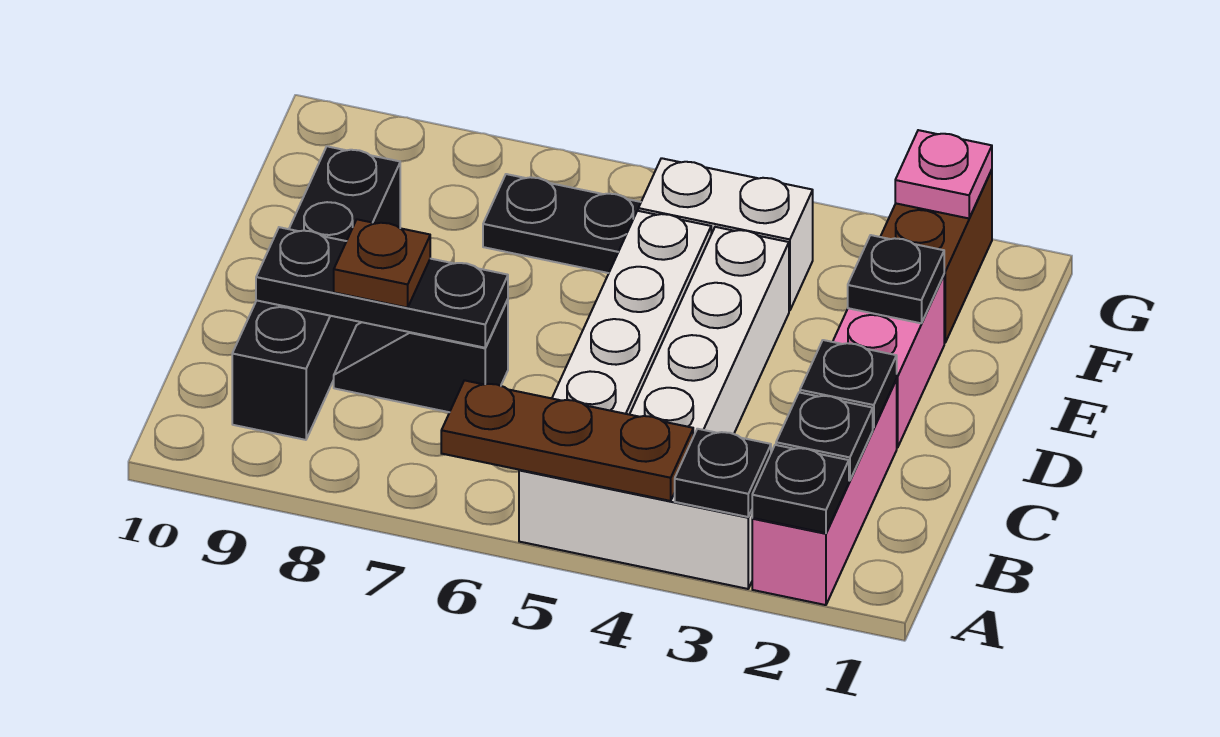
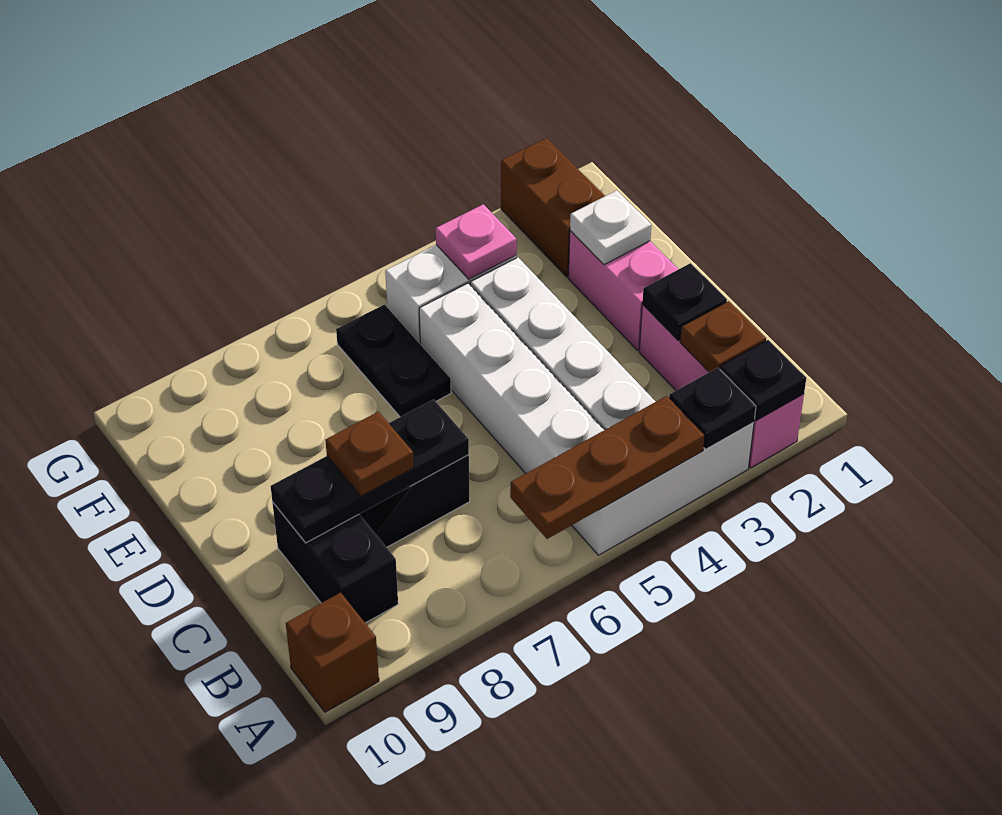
none -> brown 1x1 brick [286,593,379,712]
black 1x1 plate [776,392,873,481] -> brown 1x1 plate [680,301,766,372]
black 1x4 brick [232,146,400,440] -> black 1x2 brick [272,502,398,623]
black 1x1 plate [848,235,944,323] -> white 1x1 plate [570,190,651,265]
black 1x2 plate [483,174,641,273] -> black 1x2 plate turned to [336,304,451,417]
pink 1x1 plate [895,130,992,218] -> pink 1x1 plate moved to [436,204,517,279]

